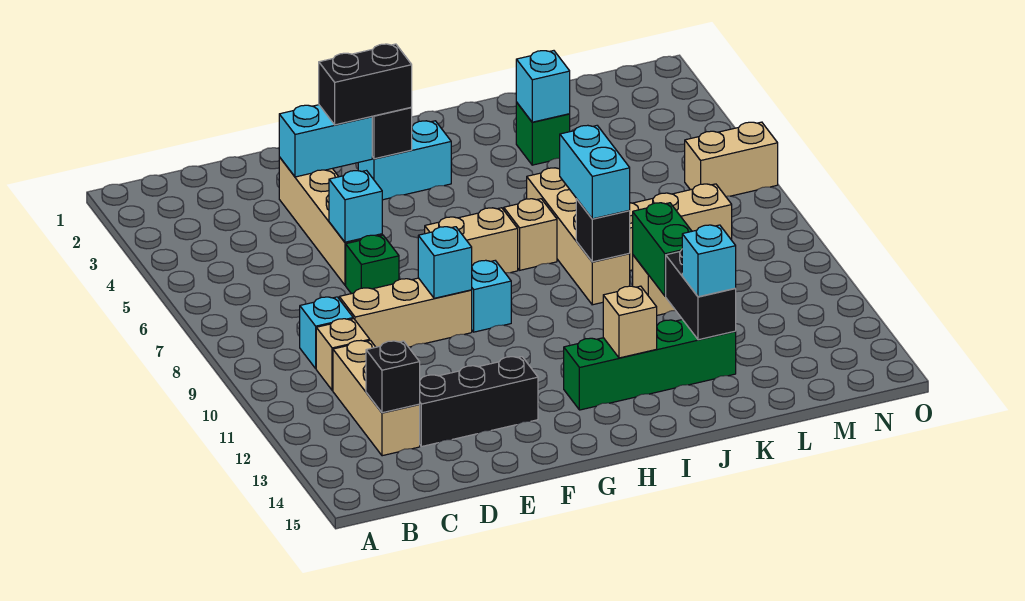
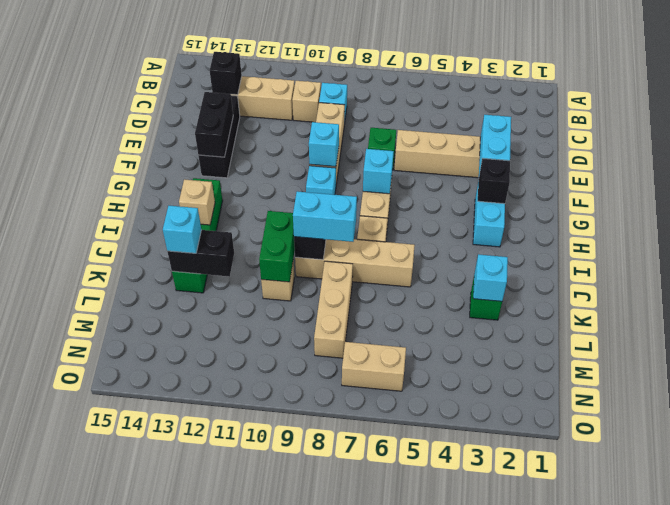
cyan 1x1 brick [329,171,382,242] -> cyan 1x1 brick moved to [363,149,394,194]
black 1x2 brick [319,44,412,125] -> black 1x2 brick moved to [195,92,233,157]
green 1x2 brick [633,203,692,296] -> green 1x2 brick turned to [259,211,295,282]
tan 1x2 brick [685,122,778,196] -> tan 1x2 brick turned to [342,342,406,391]

